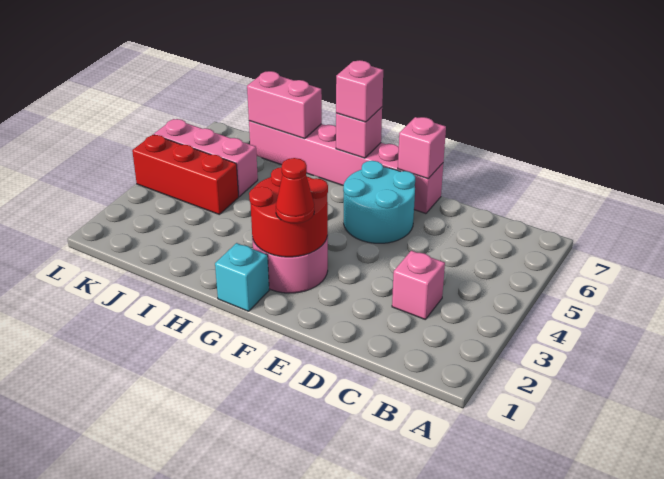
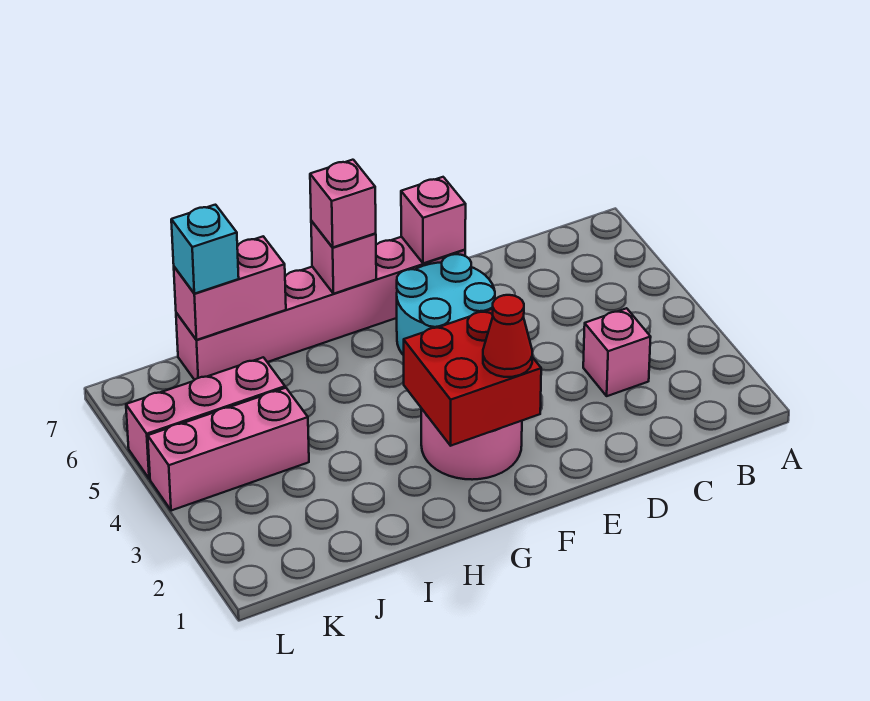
red 2x2 round brick [249,167,328,257] -> red 2x2 brick [404,309,541,446]
cyan 1x1 brick [215,243,269,311] -> cyan 1x1 brick moved to [171,205,239,294]
red 1x3 brick [132,135,239,215] -> pink 1x3 brick [148,388,309,511]

